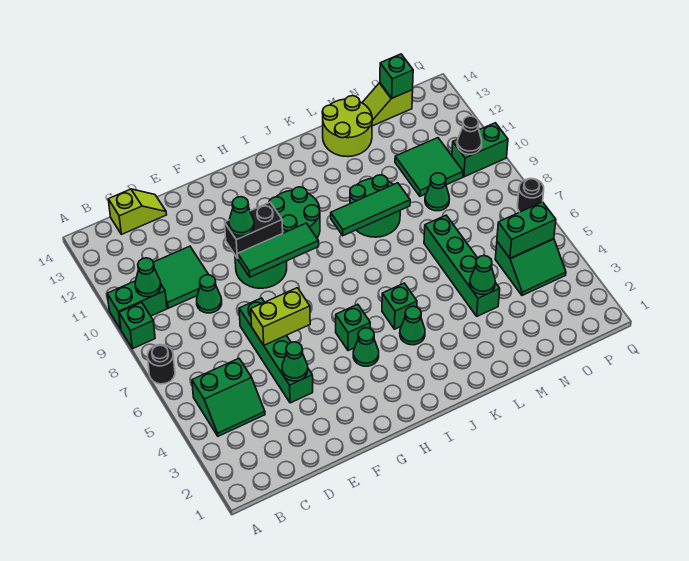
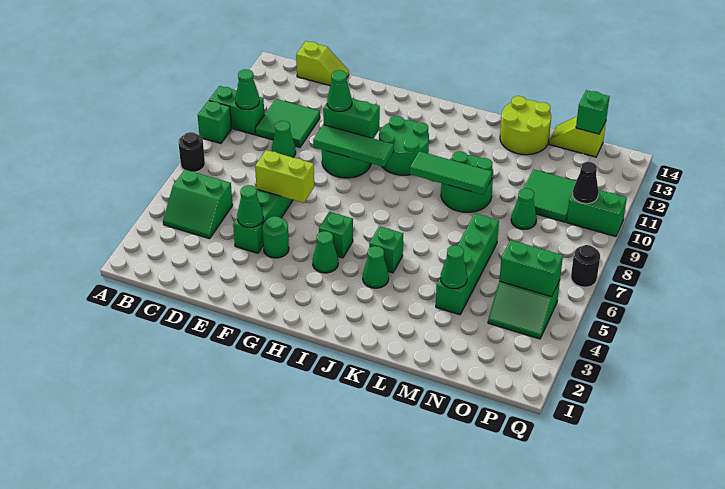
none -> green 1x1 round brick [262,216,289,258]
black 1x2 brick [225,202,283,259] -> green 1x2 brick [323,99,380,139]

